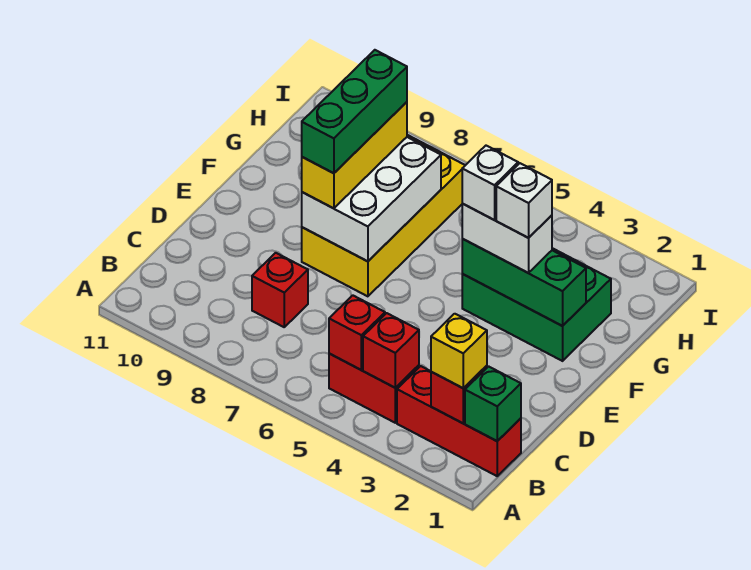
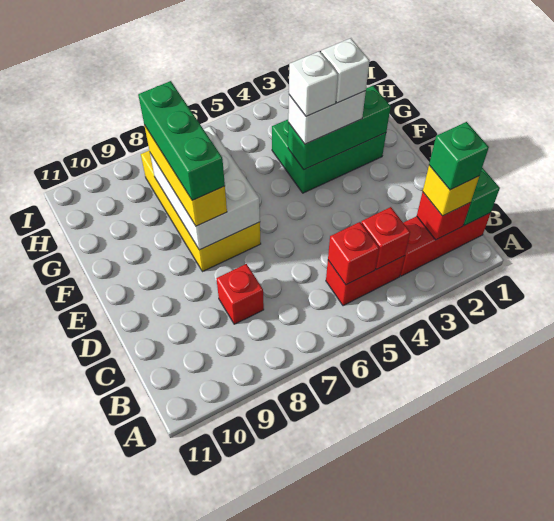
none -> green 1x1 brick [429,122,489,190]

